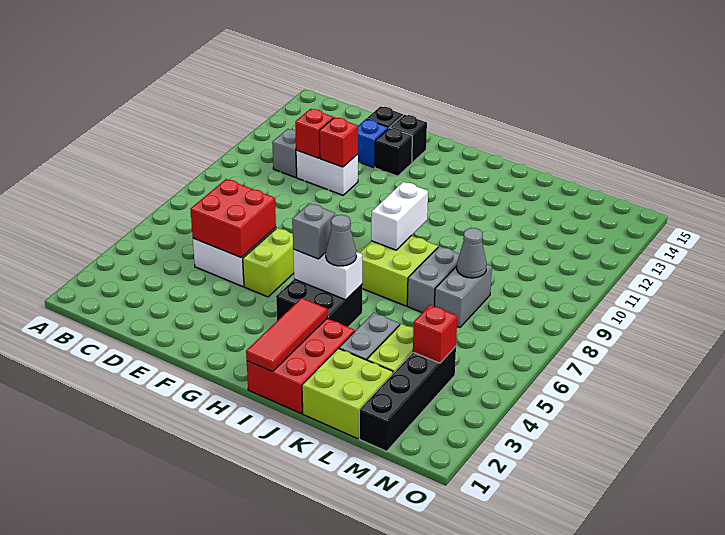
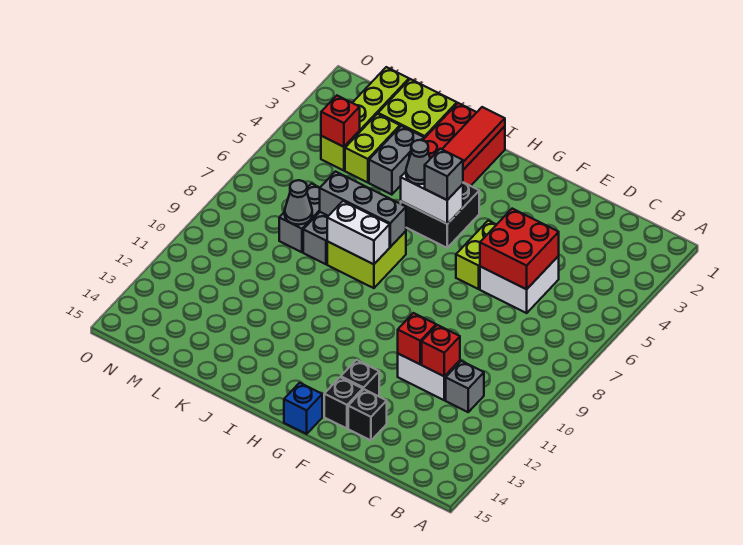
blue 1x1 brick [358,119,388,168] -> blue 1x1 brick moved to [284,383,322,434]
none -> grey 1x3 brick [320,172,406,247]
white 1x2 brick [371,182,428,250] -> white 1x2 brick turned to [327,201,390,264]
black 1x4 brick [359,346,456,451] -> lime 1x4 brick [321,67,409,171]

